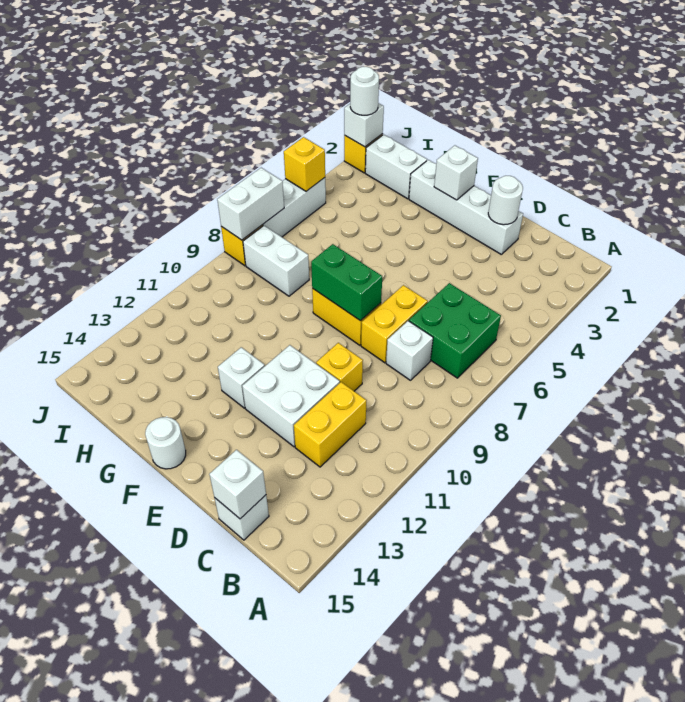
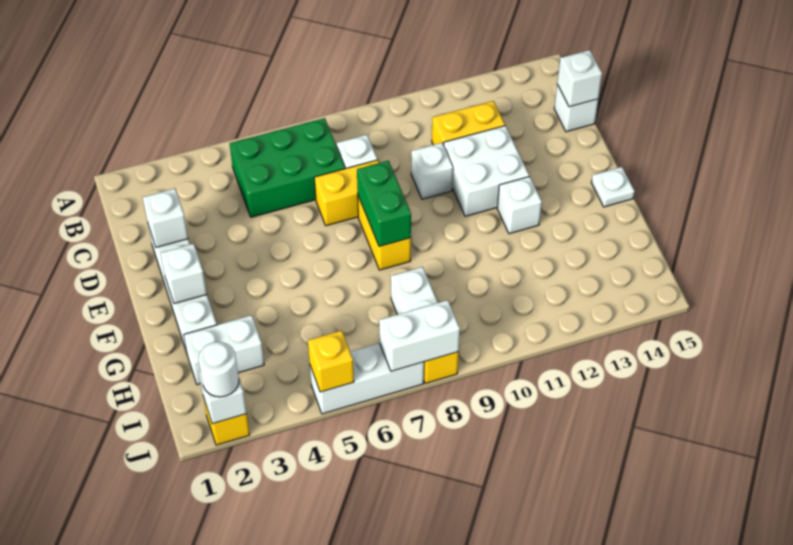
green 2x2 brick [409,283,501,378] -> green 2x3 brick [230,118,345,217]
white 1x1 round brick [488,176,523,225] -> white 1x1 brick [143,189,188,247]
yellow 1x1 brick [316,343,363,391] -> white 1x1 brick [411,143,453,199]
white 1x1 round brick [145,417,186,469] -> white 1x1 plate [591,167,635,207]
white 1x2 brick [365,135,427,199] -> white 1x2 brick turned to [184,315,264,385]

